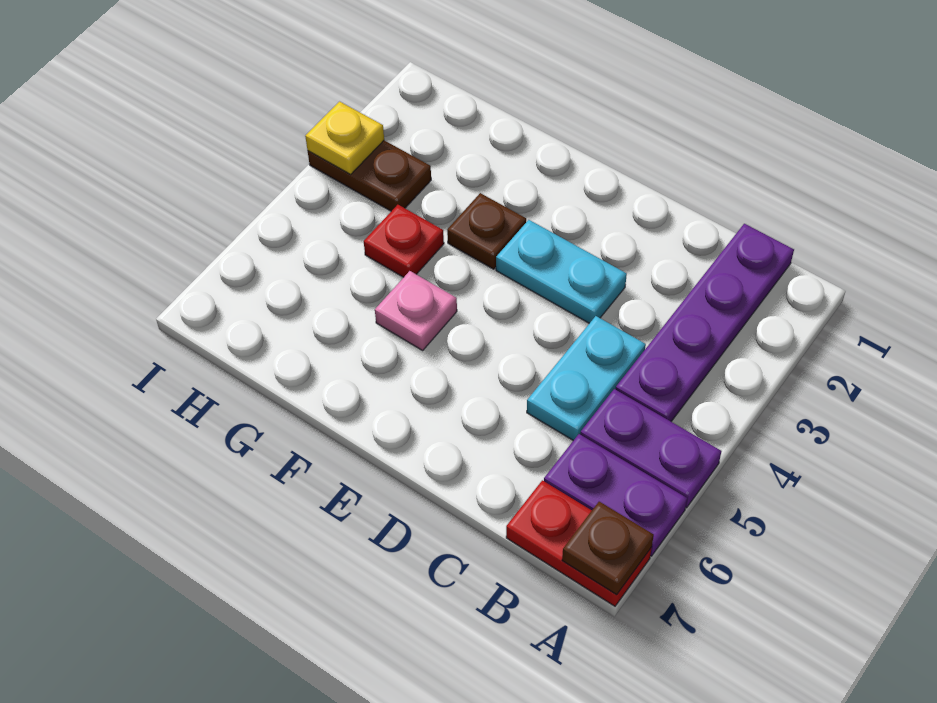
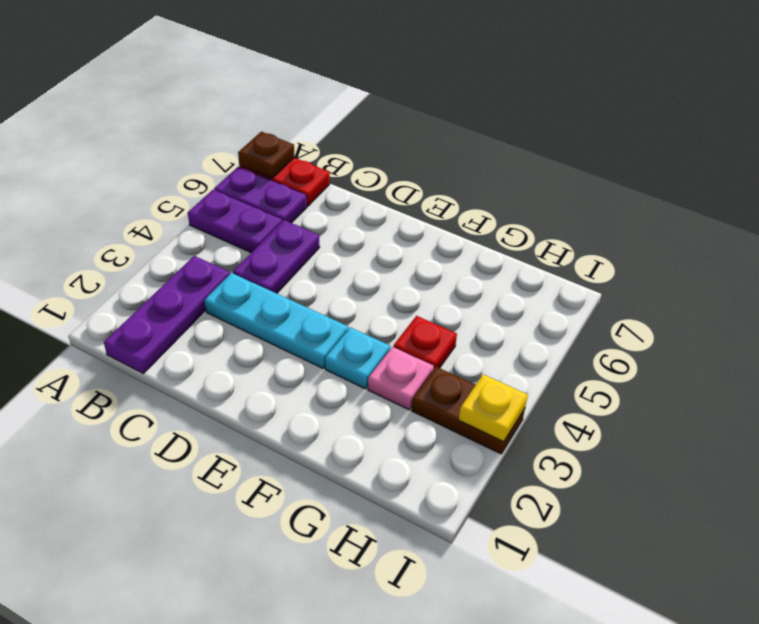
purple 1x4 plate [616,224,794,421] -> purple 1x3 plate [104,256,230,373]
cyan 1x2 plate [527,316,646,440] -> purple 1x2 plate [233,220,320,293]
cyan 1x2 plate [496,220,627,323] -> cyan 1x3 plate [204,273,348,368]
brown 1x1 plate [447,193,526,269] -> cyan 1x1 plate [325,327,390,389]
pink 1x1 plate [375,271,457,350] -> pink 1x1 plate moved to [368,347,434,410]

